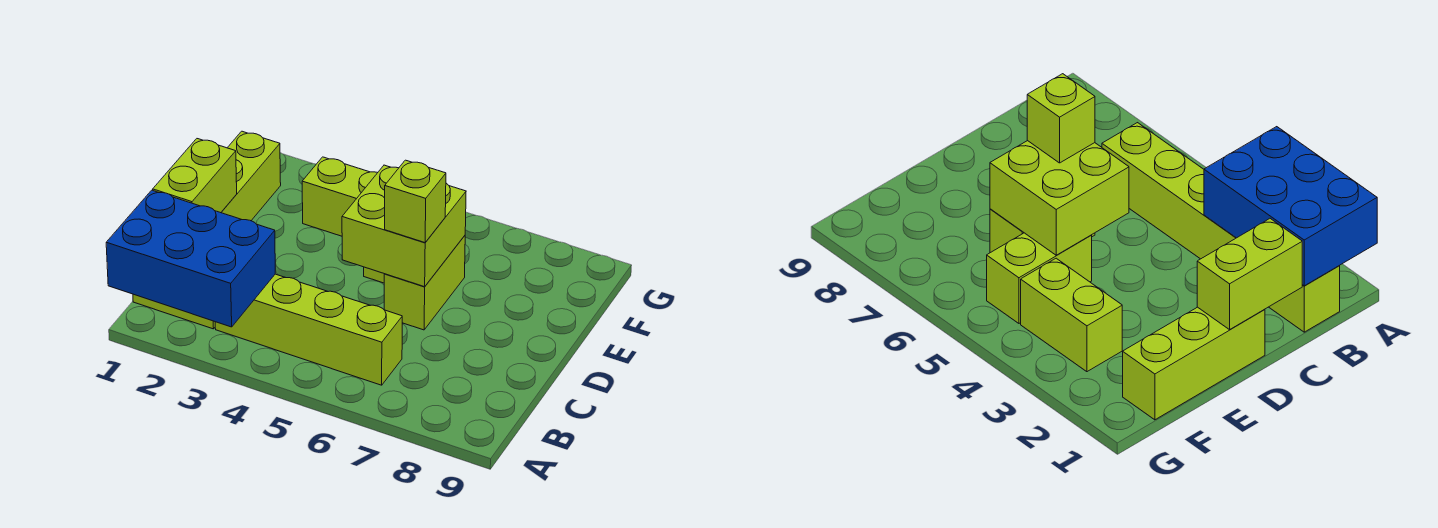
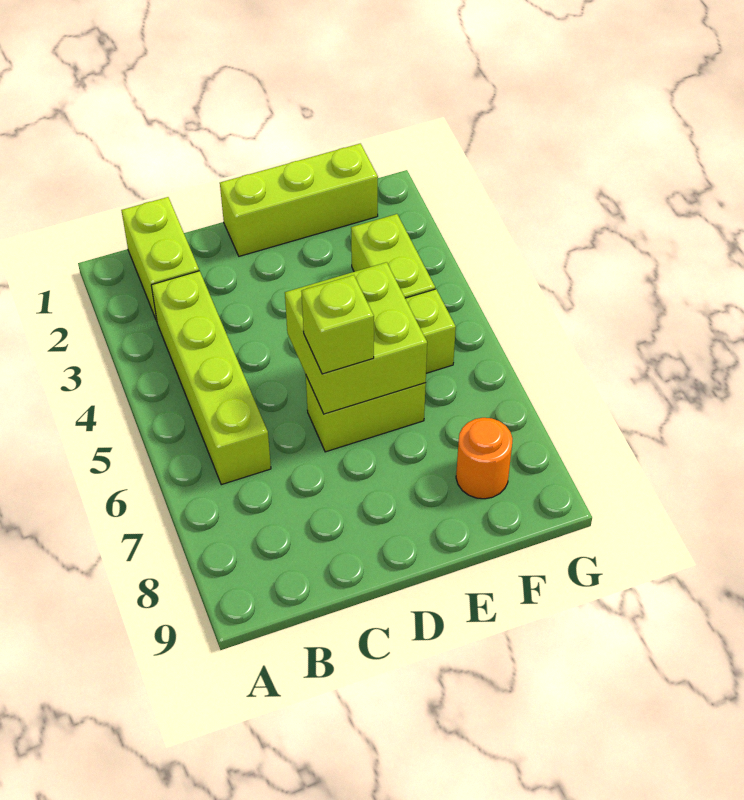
blue 2x3 brick [106,190,275,327] -> none
lime 1x2 brick [153,139,237,213] -> none
none -> orange 1x1 round brick [456,418,513,499]

